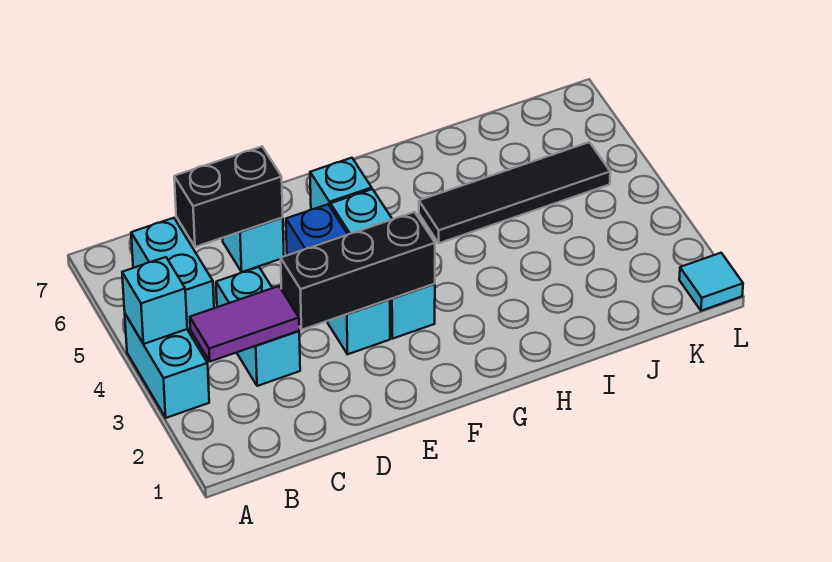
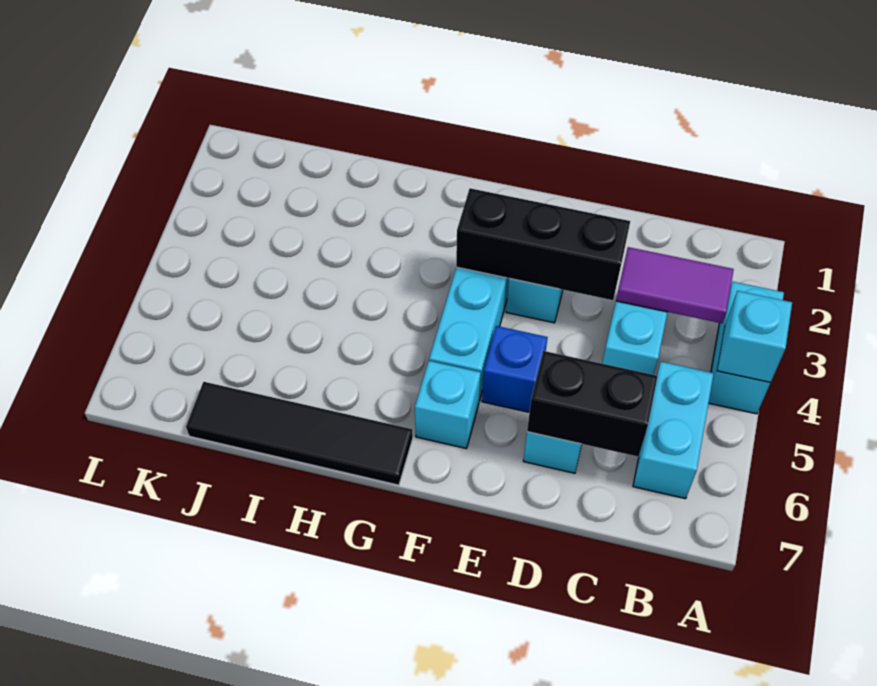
black 1x4 tile [419,142,610,243] -> black 1x4 tile moved to [186,382,413,485]
cyan 1x1 tile [679,253,743,311] -> none

